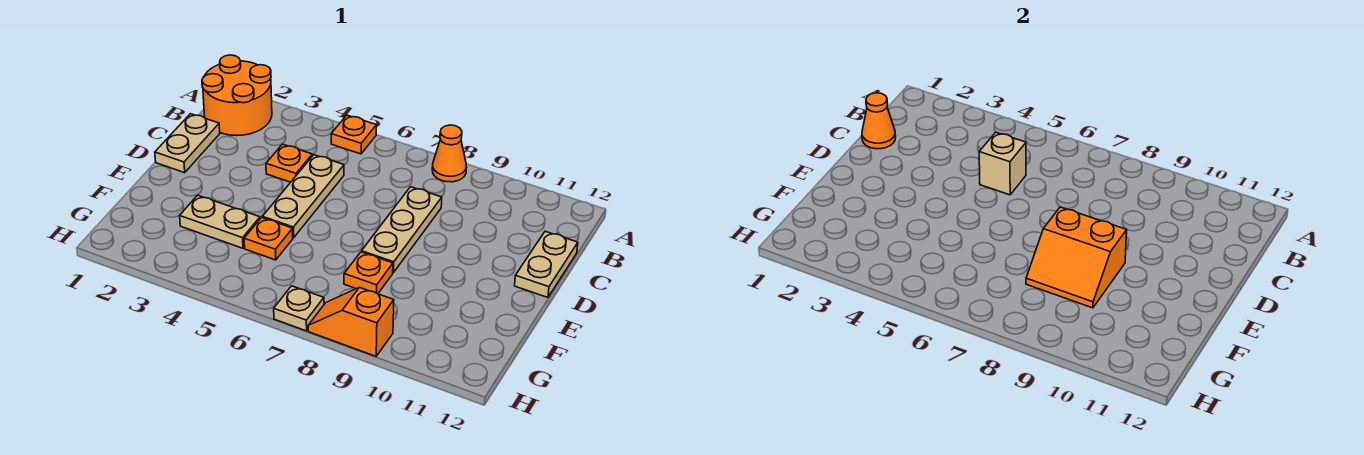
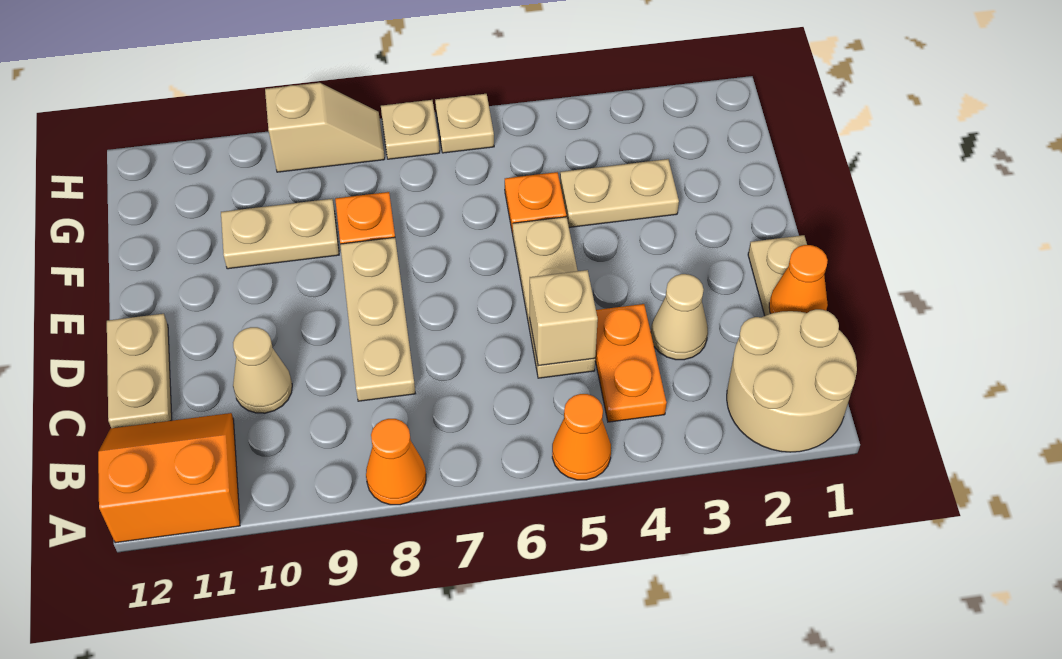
orange 2x2 round brick [202,55,272,136] -> tan 2x2 round brick [727,309,857,452]
orange 1x1 plate [331,115,376,154] -> orange 1x1 cone [552,394,611,480]
none -> tan 1x1 cone [651,274,708,360]
orange 1x1 plate [266,144,312,182] -> orange 1x2 plate [595,304,666,422]
none -> tan 1x1 cone [233,327,292,413]
orange 2x2 slope [1026,207,1127,308] -> orange 2x2 slope moved to [98,413,240,543]
none -> tan 1x2 plate [221,199,339,269]
none -> tan 1x1 plate [435,94,494,153]
orange 1x2 slope [308,287,394,356] -> tan 1x2 slope [265,83,385,172]

